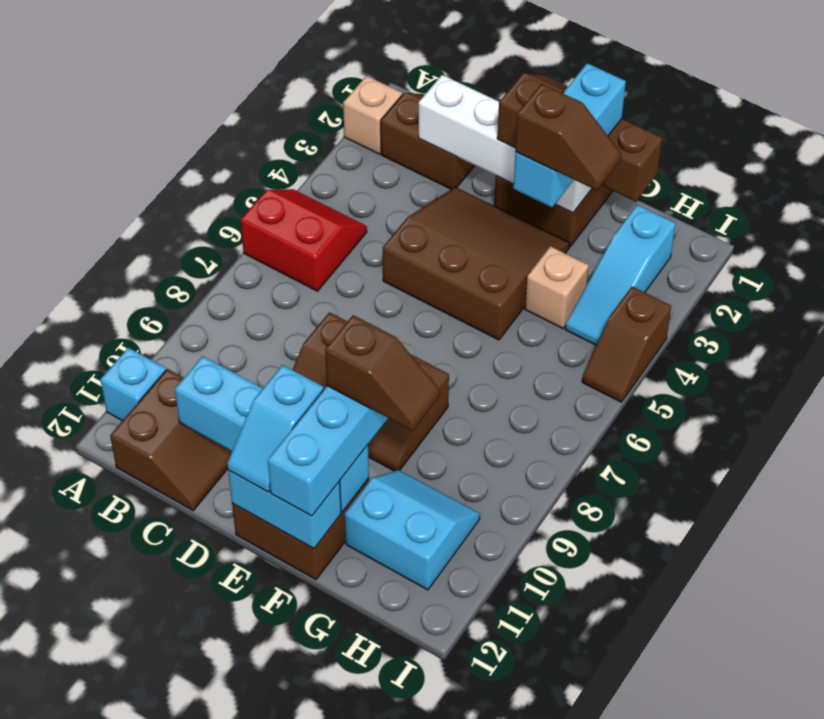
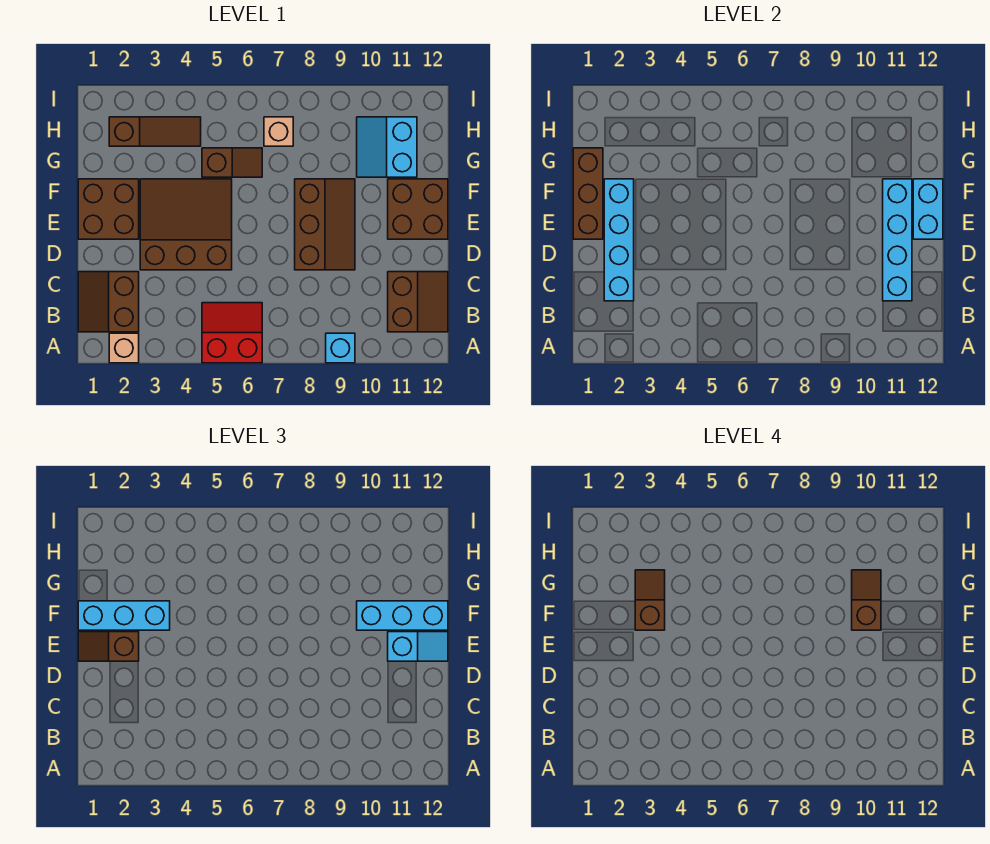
red 2x2 slope [241,189,367,291] -> red 2x2 slope turned to [202,303,262,363]
cyan 1x1 brick [100,348,166,421] -> cyan 1x1 brick moved to [326,333,355,363]
brown 2x2 slope [110,369,232,510] -> brown 2x2 slope turned to [388,272,448,332]
white 1x4 brick [419,75,592,213] -> cyan 1x4 brick [604,179,634,301]
brown 3x3 slope [383,187,569,340] -> brown 3x3 slope turned to [140,179,232,270]
tan 1x1 brick [525,246,589,328] -> tan 1x1 brick moved to [264,117,293,146]
cyan 1x3 slope [565,205,676,345] -> brown 1x3 slope [109,117,201,146]
brown 1x2 slope [582,287,671,402] -> brown 1x2 slope moved to [202,148,262,177]

